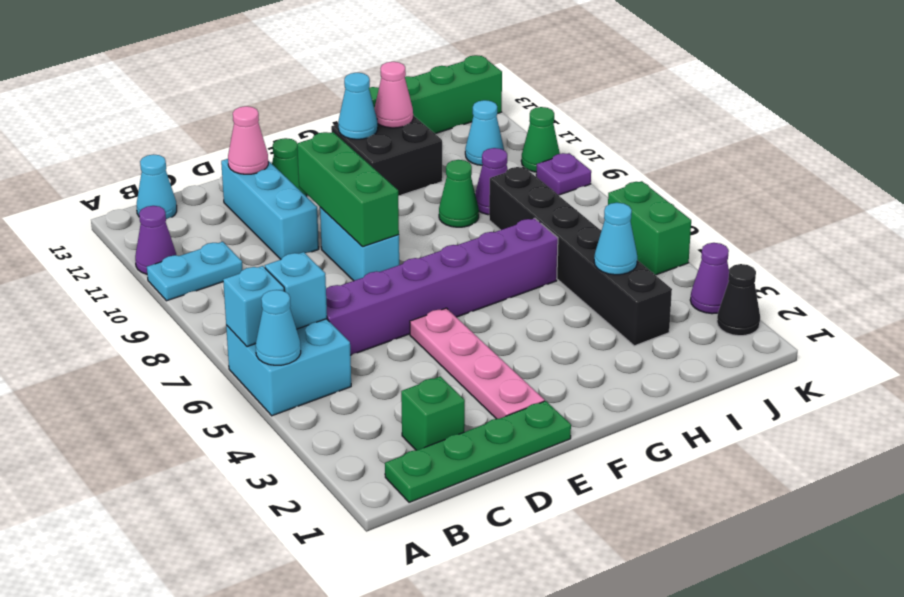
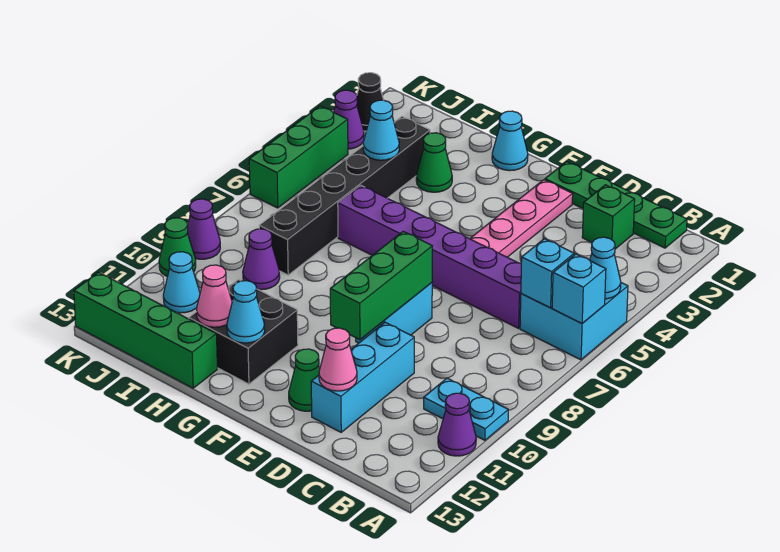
cyan 1x1 cone [137,154,177,219] -> cyan 1x1 cone moved to [492,111,528,171]
green 1x1 cone [439,160,479,227] -> green 1x1 cone moved to [416,133,452,192]
green 1x2 brick [608,181,691,275] -> green 1x3 brick [249,106,348,208]
purple 1x1 plate [536,153,591,195] -> purple 1x1 cone [188,199,220,259]

